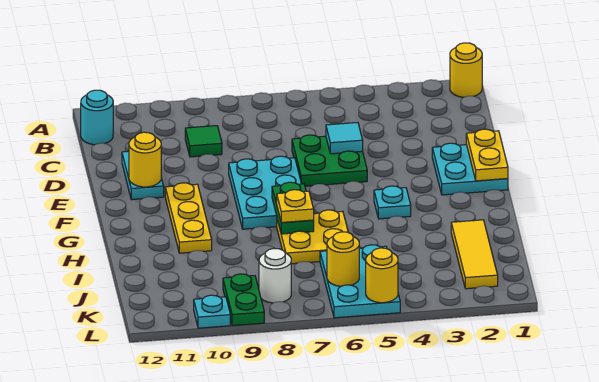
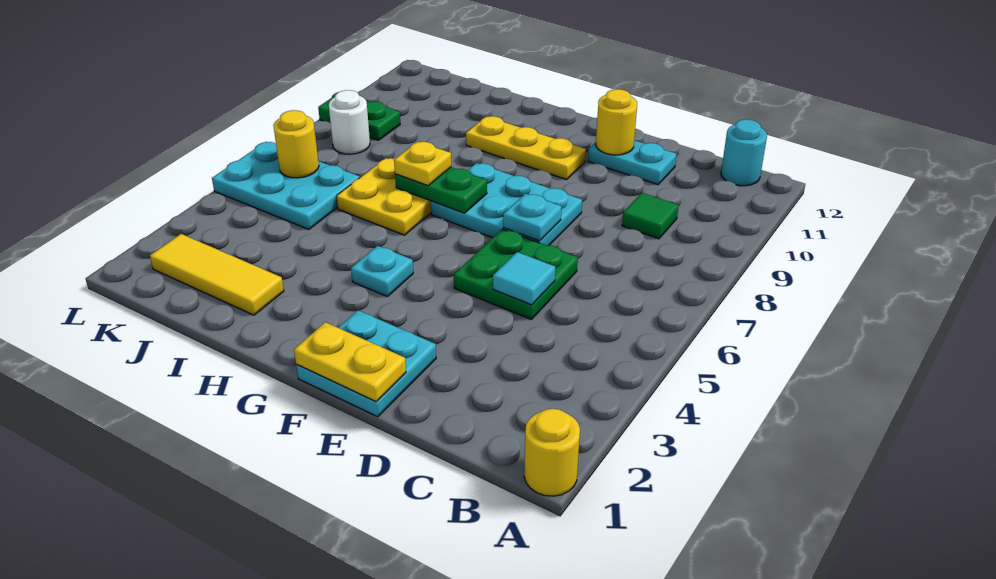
yellow 1x1 round brick [366,248,398,303] -> none
cyan 1x1 plate [194,295,230,328] -> cyan 1x1 plate moved to [503,193,562,241]

